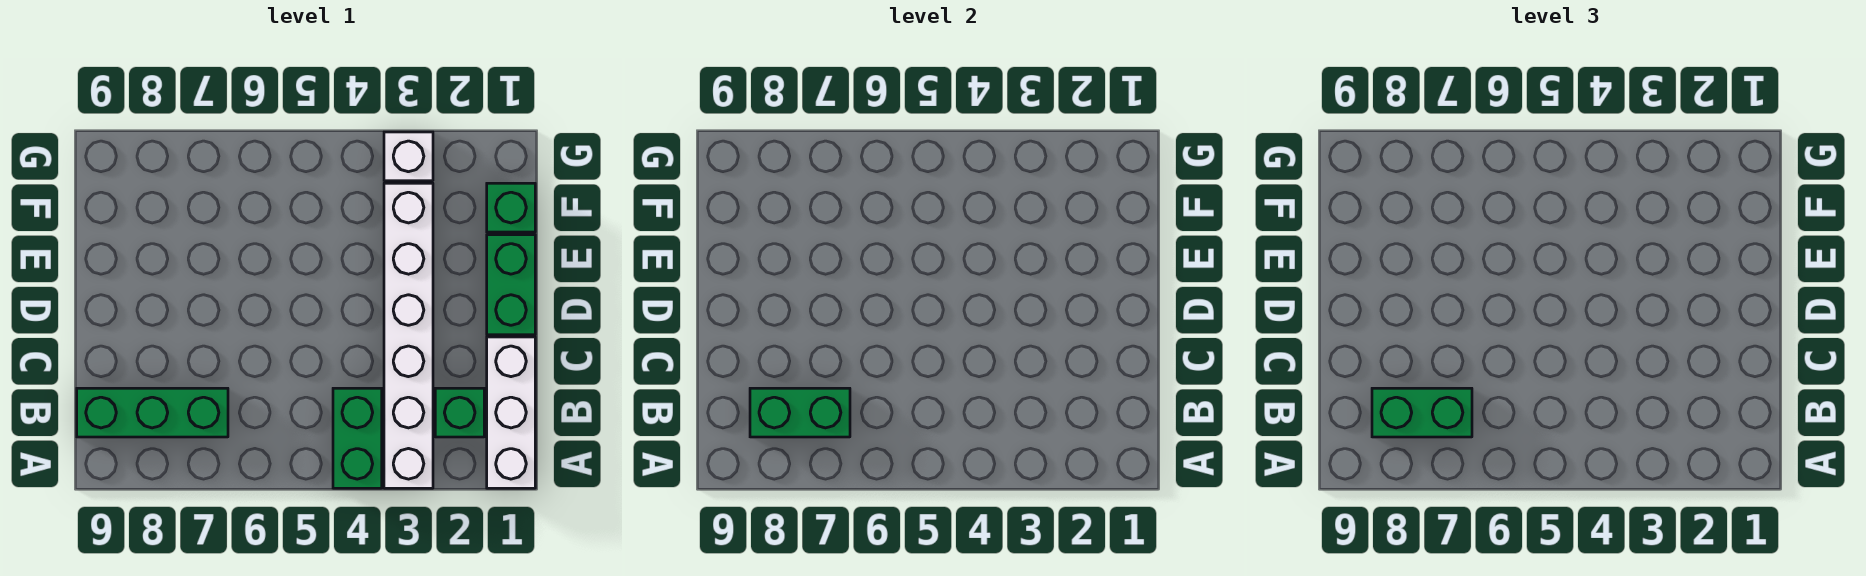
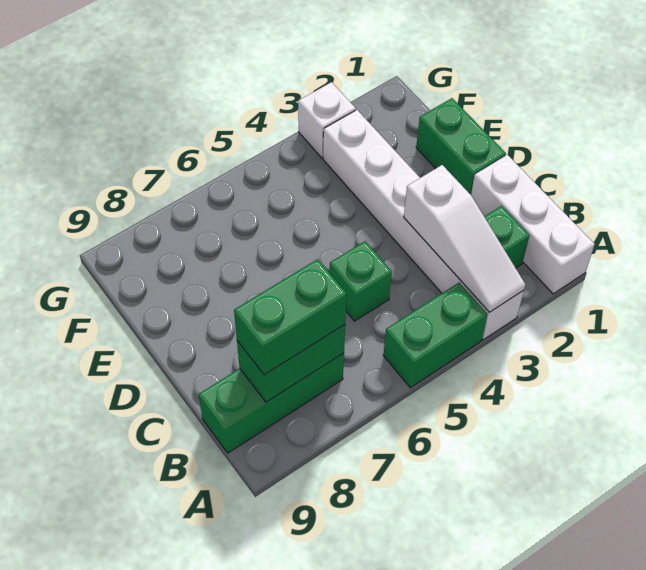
none -> white 1x3 slope [404,165,525,312]
green 1x2 brick [333,388,382,488] -> green 1x2 brick turned to [383,283,487,388]
green 1x1 brick [487,183,535,232] -> green 1x1 brick moved to [329,241,392,321]

